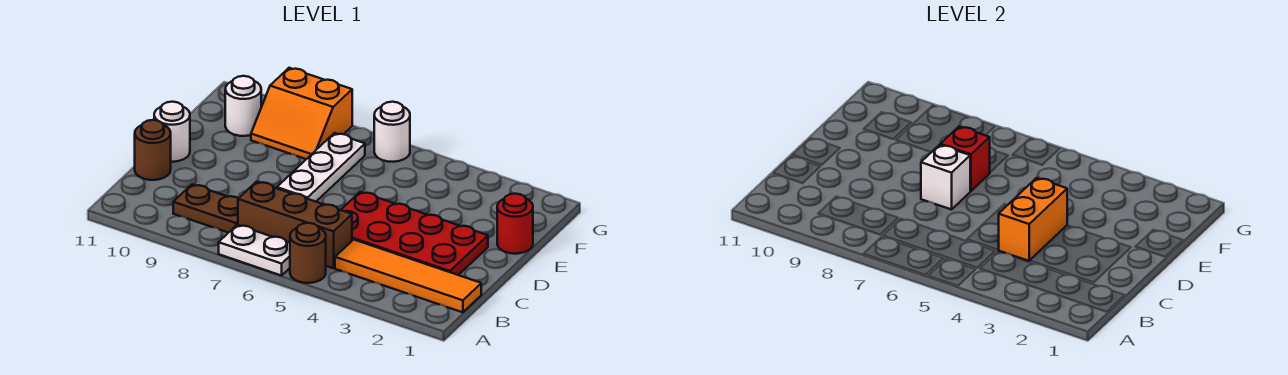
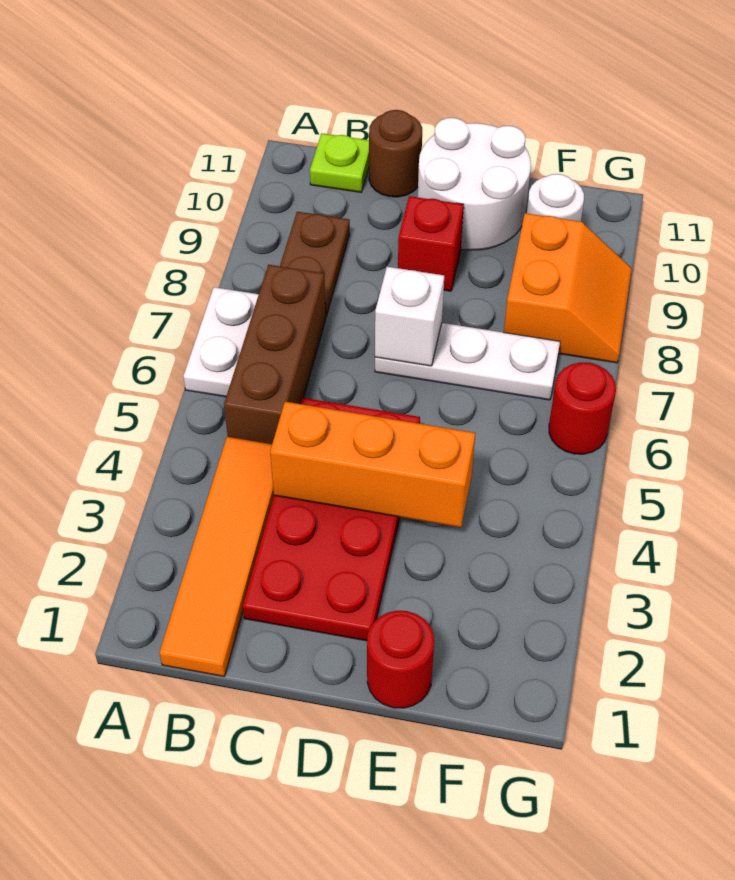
brown 1x1 round brick [290,223,326,283] -> none
none -> lime 1x1 plate [310,133,369,192]
orange 1x2 brick [999,178,1067,261] -> orange 1x3 brick [270,402,475,527]
white 1x1 round brick [154,102,190,162] -> white 2x2 round brick [418,118,531,250]
red 1x1 brick [940,127,990,191] -> red 1x1 brick moved to [398,196,464,291]
orange 2x2 slope [251,68,352,159] -> orange 2x2 slope turned to [504,213,632,363]
white 1x1 round brick [374,102,410,162] -> red 1x1 round brick [549,362,616,454]

